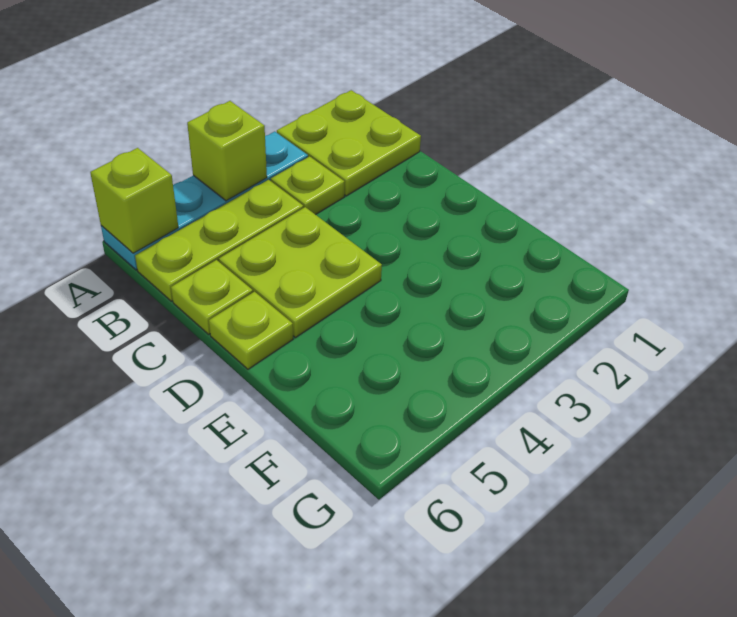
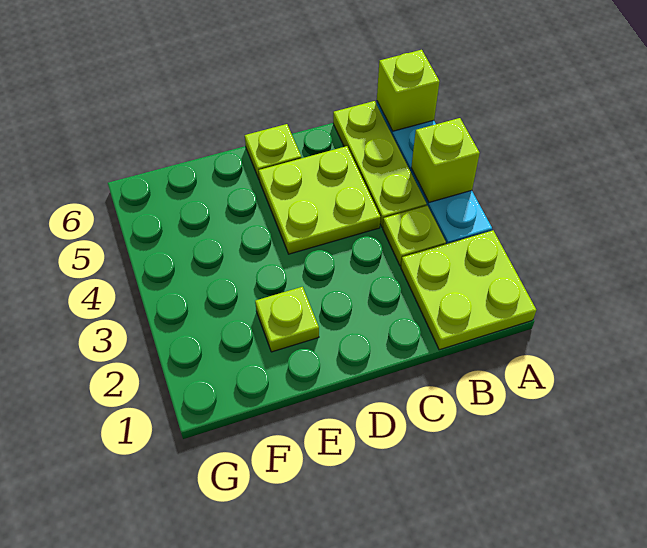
lime 1x1 plate [171,260,253,334] -> lime 1x1 plate moved to [255,287,319,352]

